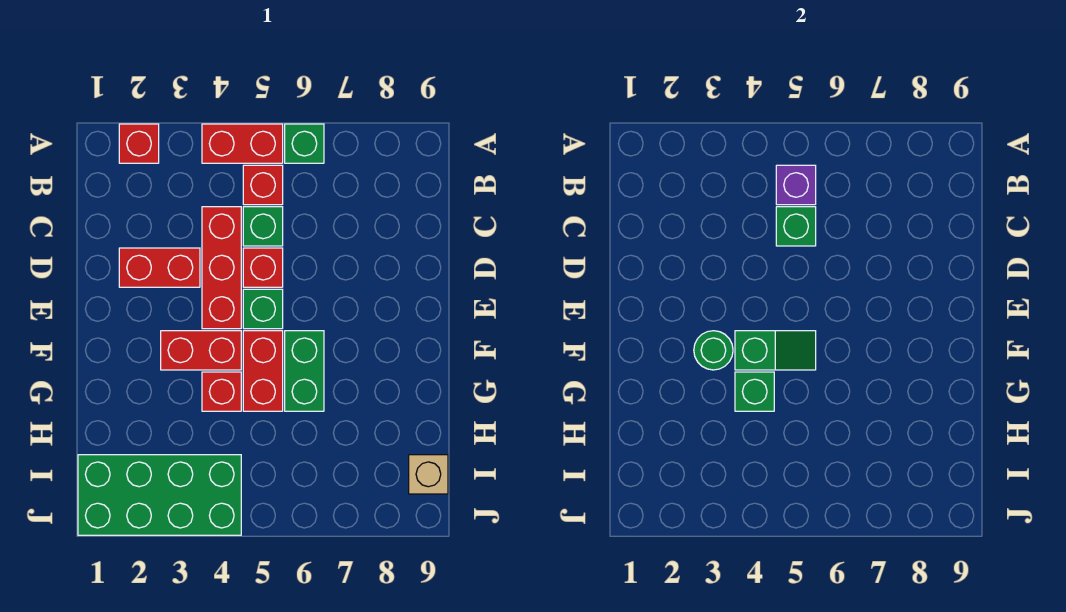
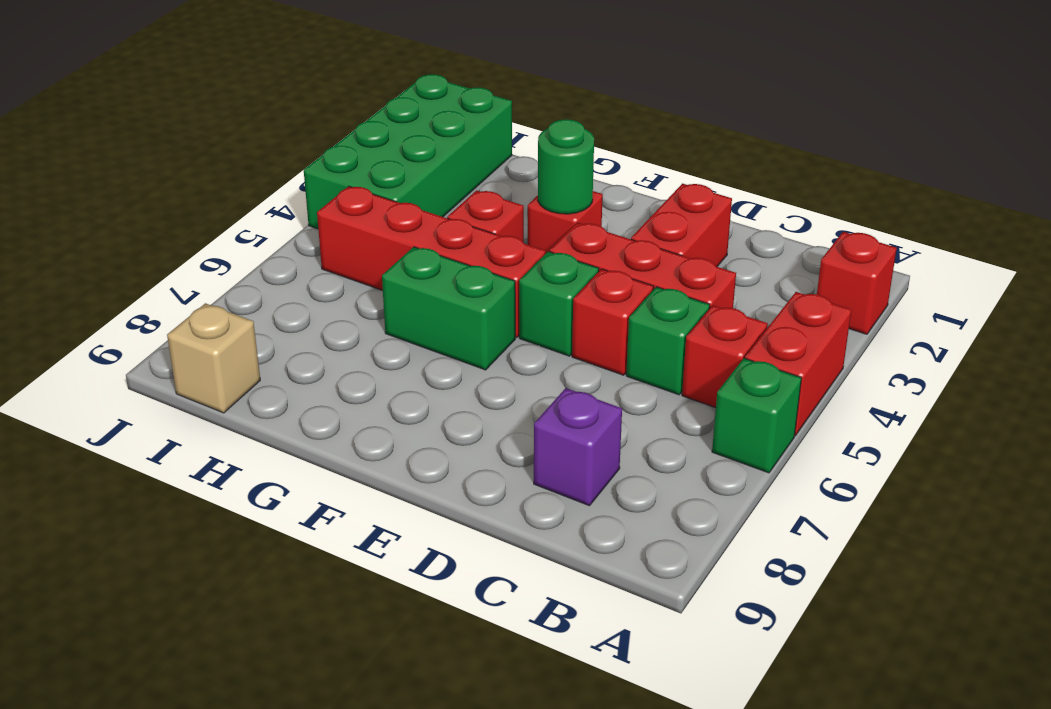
purple 1x1 brick [776,165,816,205] -> purple 1x1 brick moved to [534,388,622,506]
green 1x1 brick [776,207,816,246] -> none
red 1x2 brick [161,331,241,370] -> red 1x1 brick [528,191,603,253]
green 1x2 slope [735,331,816,370] -> none
red 1x2 brick [243,331,283,411] -> red 1x4 brick [317,186,546,338]
green 1x1 brick [735,372,774,411] -> none

